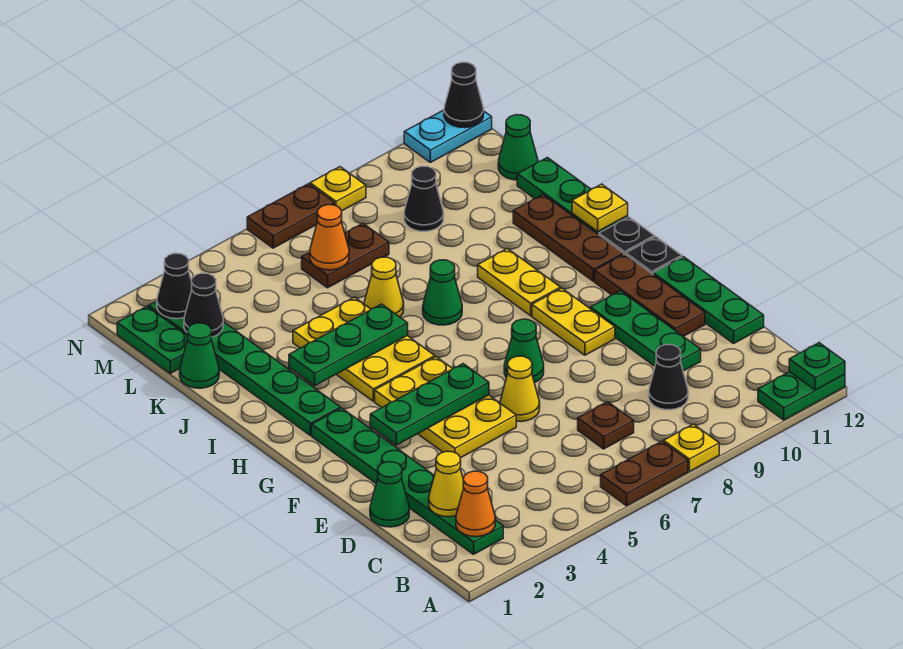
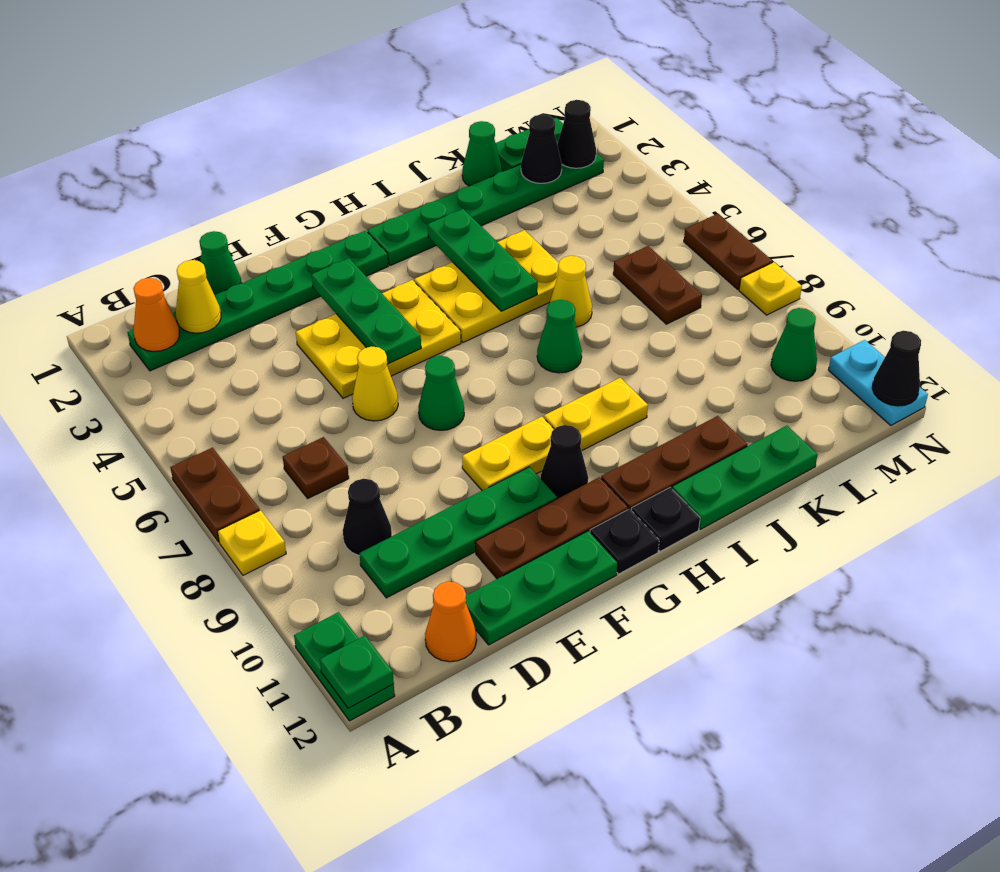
green 1x3 plate [590,291,701,371] -> green 1x4 plate [359,467,557,598]
yellow 1x1 plate [572,184,628,232] -> none
orange 1x1 cone [310,205,349,270] -> orange 1x1 cone moved to [425,581,477,662]
black 1x1 cone [404,166,444,231] -> black 1x1 cone moved to [541,425,588,499]
green 1x1 cone [498,115,538,180] -> green 1x1 cone moved to [771,308,817,381]

